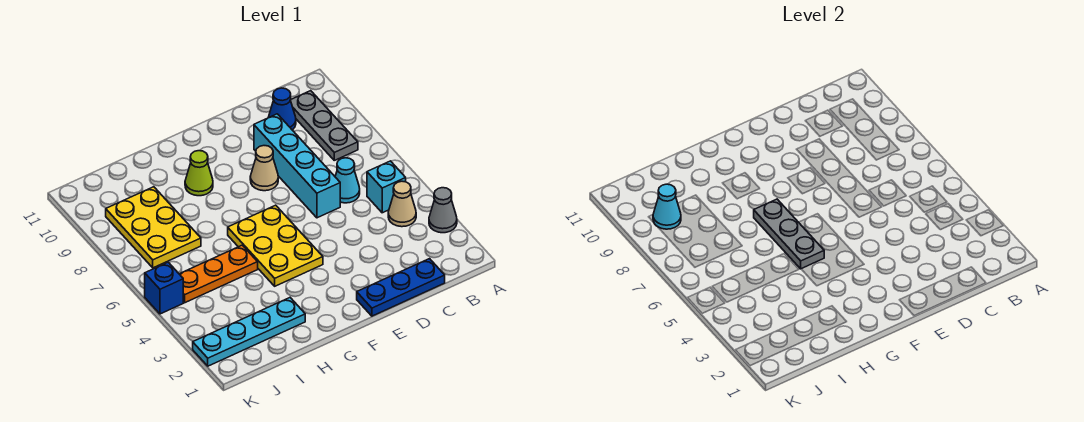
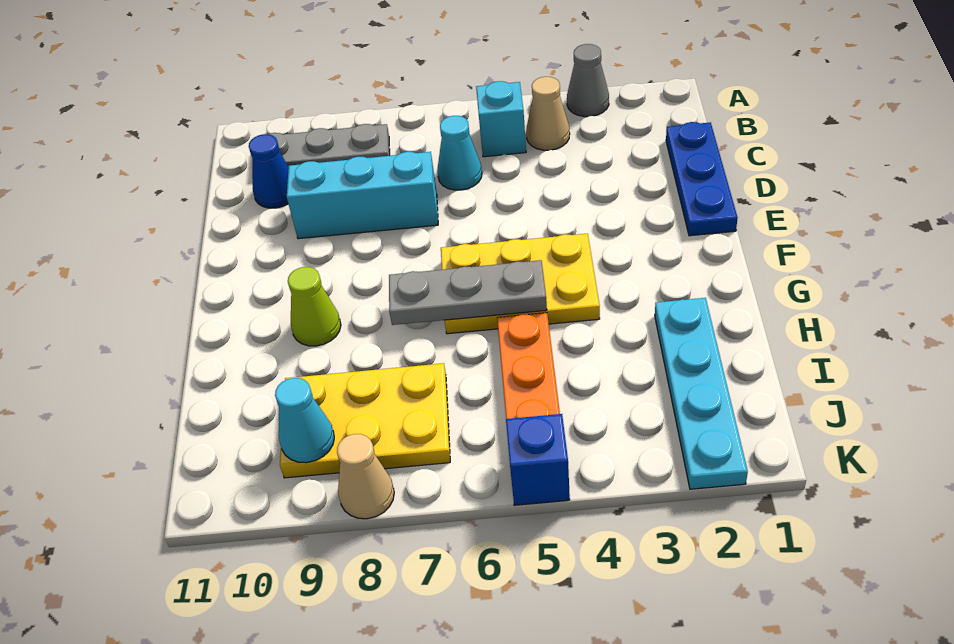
cyan 1x4 brick [254,114,340,218] -> cyan 1x3 brick [287,152,438,239]
tan 1x1 cone [250,146,278,191] -> tan 1x1 cone moved to [337,434,394,519]

